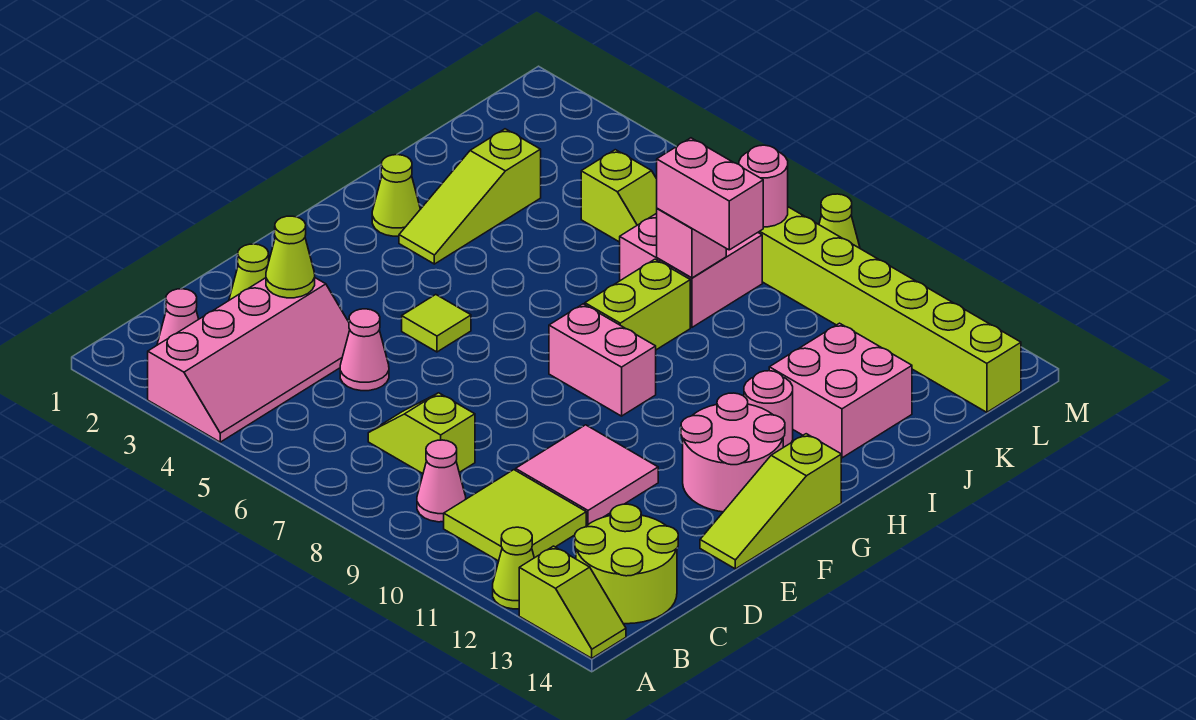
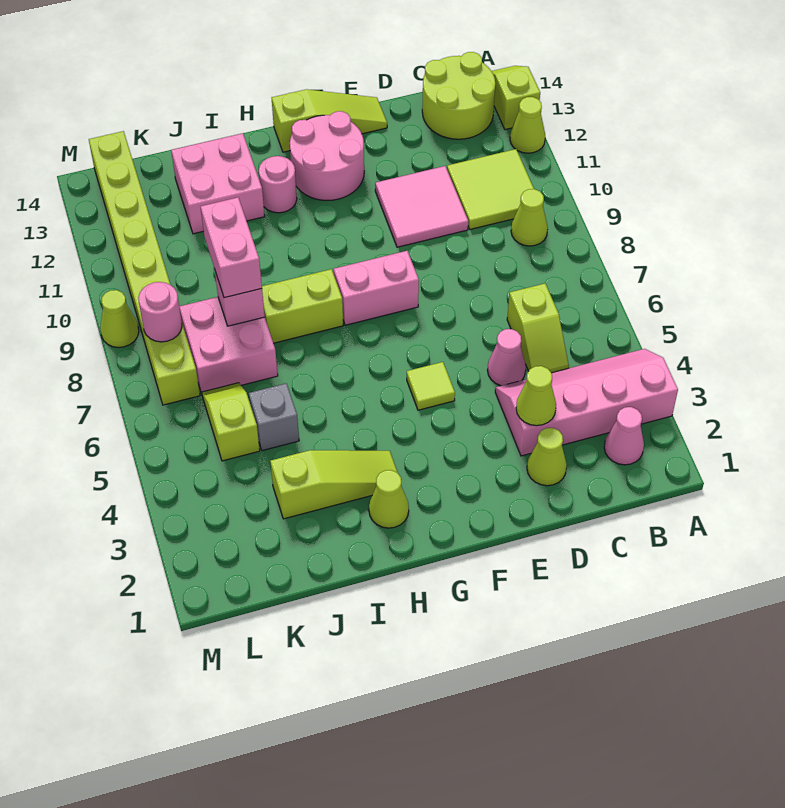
pink 1x1 cone [417,440,466,522] -> lime 1x1 cone [511,189,548,246]
lime 1x2 slope [368,393,475,474] -> lime 1x2 slope moved to [507,284,569,373]
pink 1x2 brick [549,304,656,416] -> pink 1x2 brick turned to [334,251,419,325]
none -> grey 1x1 brick [249,383,299,451]

